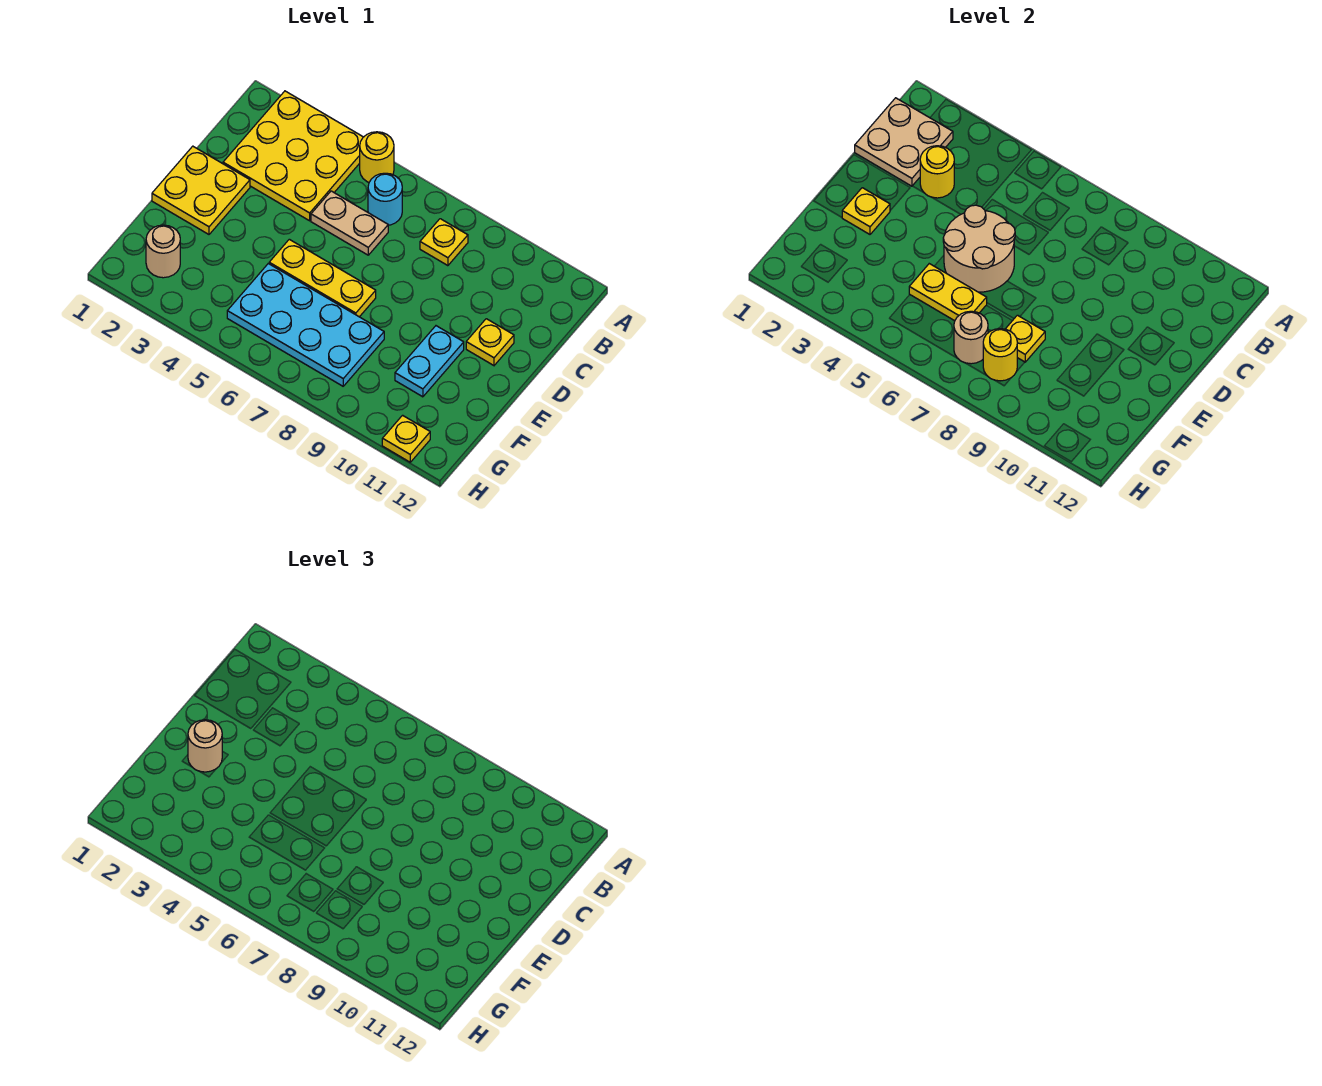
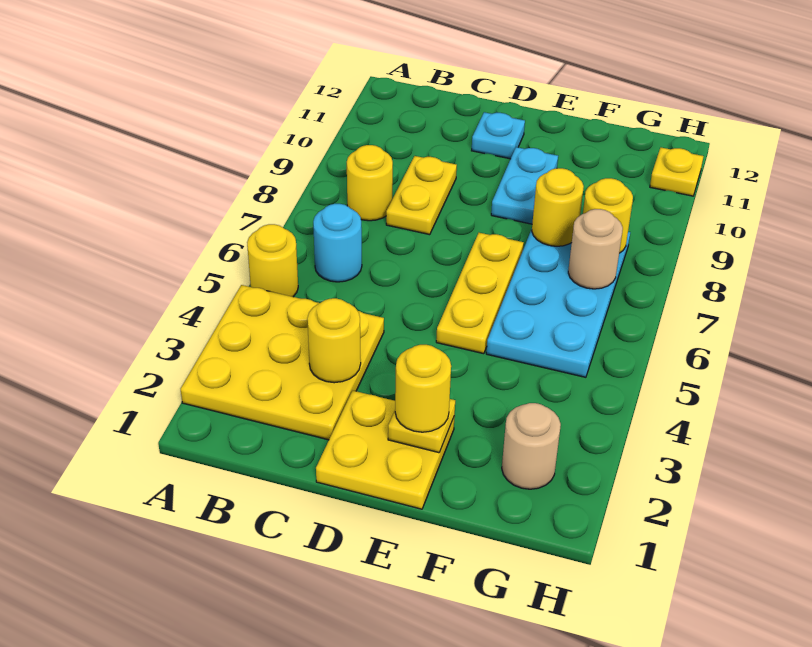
tan 2x2 plate [855,98,953,186] -> none
yellow 1x1 plate [420,219,468,266] -> yellow 1x1 round brick [347,145,393,221]
tan 1x2 plate [311,191,388,255] -> none
tan 2x2 round brick [943,205,1015,292] -> none
yellow 1x1 plate [466,319,514,365] -> cyan 1x1 plate [472,112,525,159]
tan 1x1 round brick [188,720,222,772] -> yellow 1x1 round brick [395,345,451,432]
cyan 1x2 plate [395,326,464,397] -> cyan 1x2 plate turned to [491,147,558,224]
yellow 1x2 plate [909,264,987,321] -> yellow 1x2 plate moved to [386,156,457,235]
yellow 1x1 plate [1006,315,1045,362] -> yellow 1x1 round brick [532,168,584,246]

